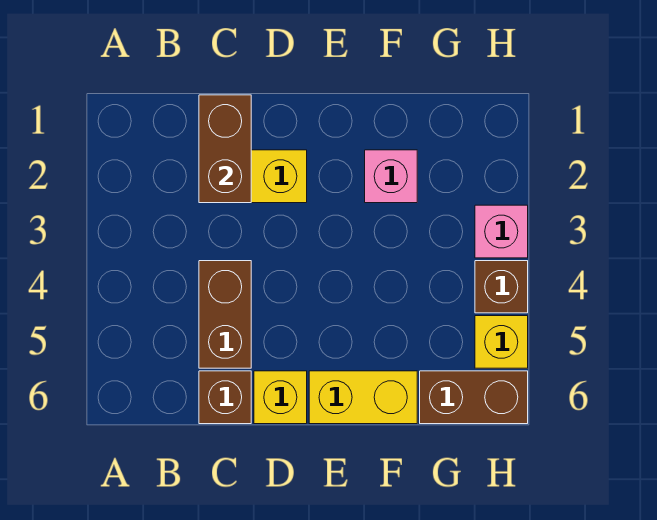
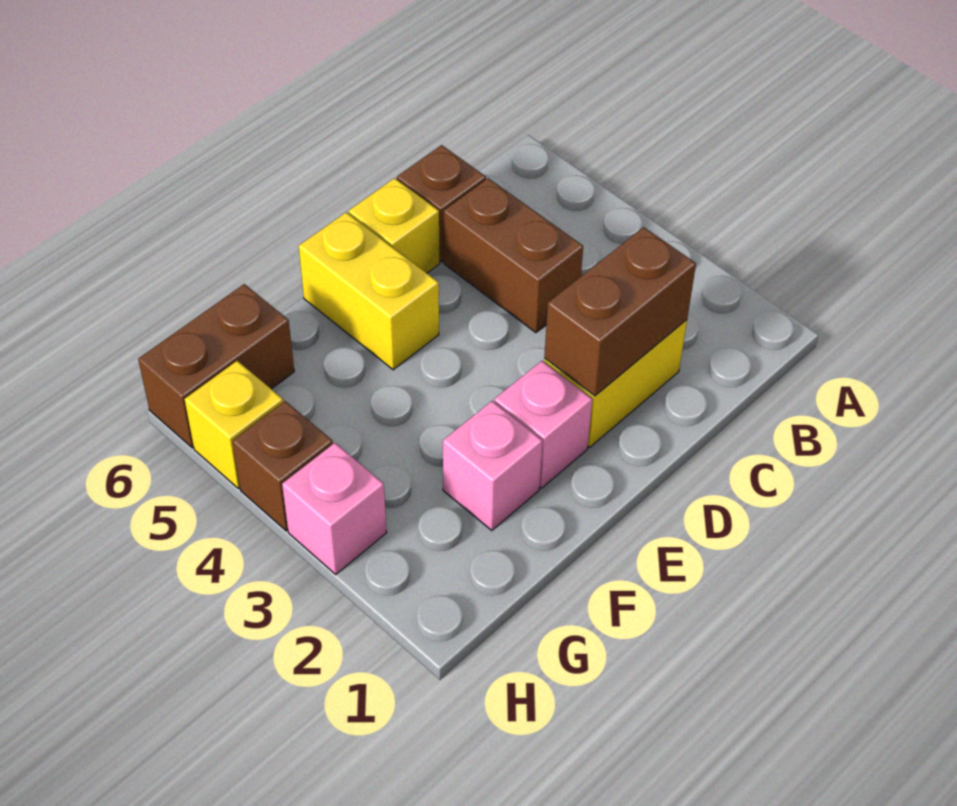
brown 1x2 brick [199,95,251,203] -> brown 1x2 brick turned to [544,227,696,396]
none -> pink 1x1 brick [494,361,592,488]
yellow 1x2 brick [309,371,417,424] -> yellow 1x2 brick turned to [299,212,439,370]

